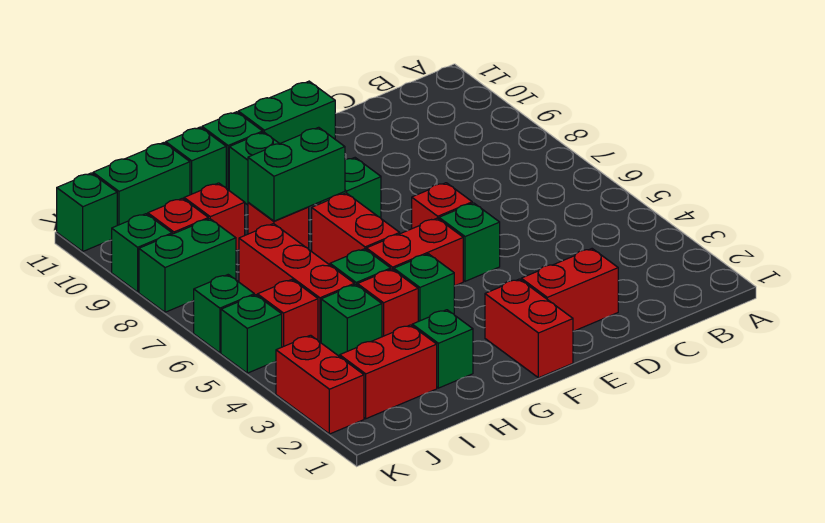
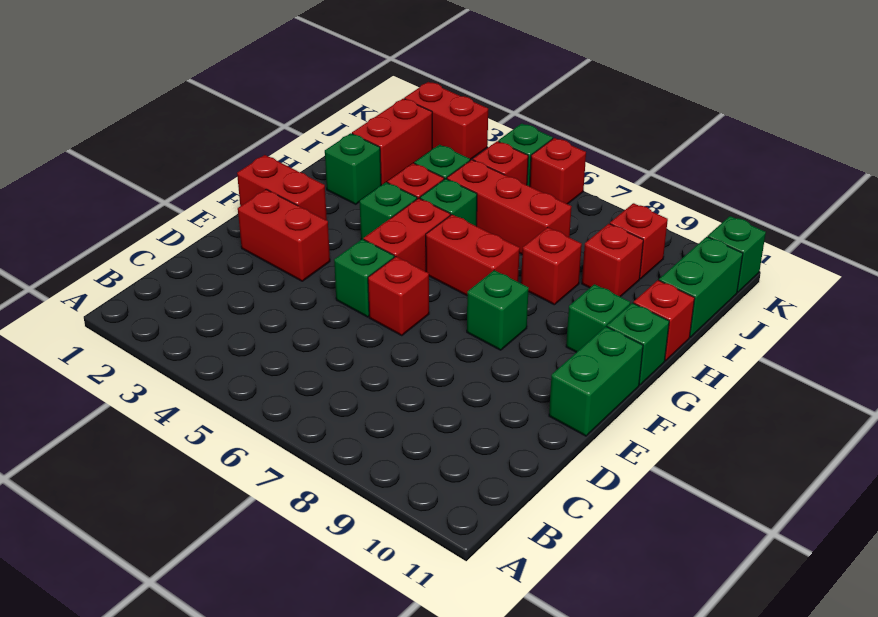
red 1x2 brick [521,249,618,331] -> red 1x2 brick turned to [238,189,330,281]
green 1x2 brick [248,127,345,221] -> none
green 1x1 brick [166,127,226,195] -> red 1x1 brick [633,280,695,361]
green 1x2 brick [139,219,236,312] -> none
green 1x1 brick [194,275,254,353] -> red 1x1 brick [530,138,586,204]
green 1x1 brick [112,214,172,292] -> none

